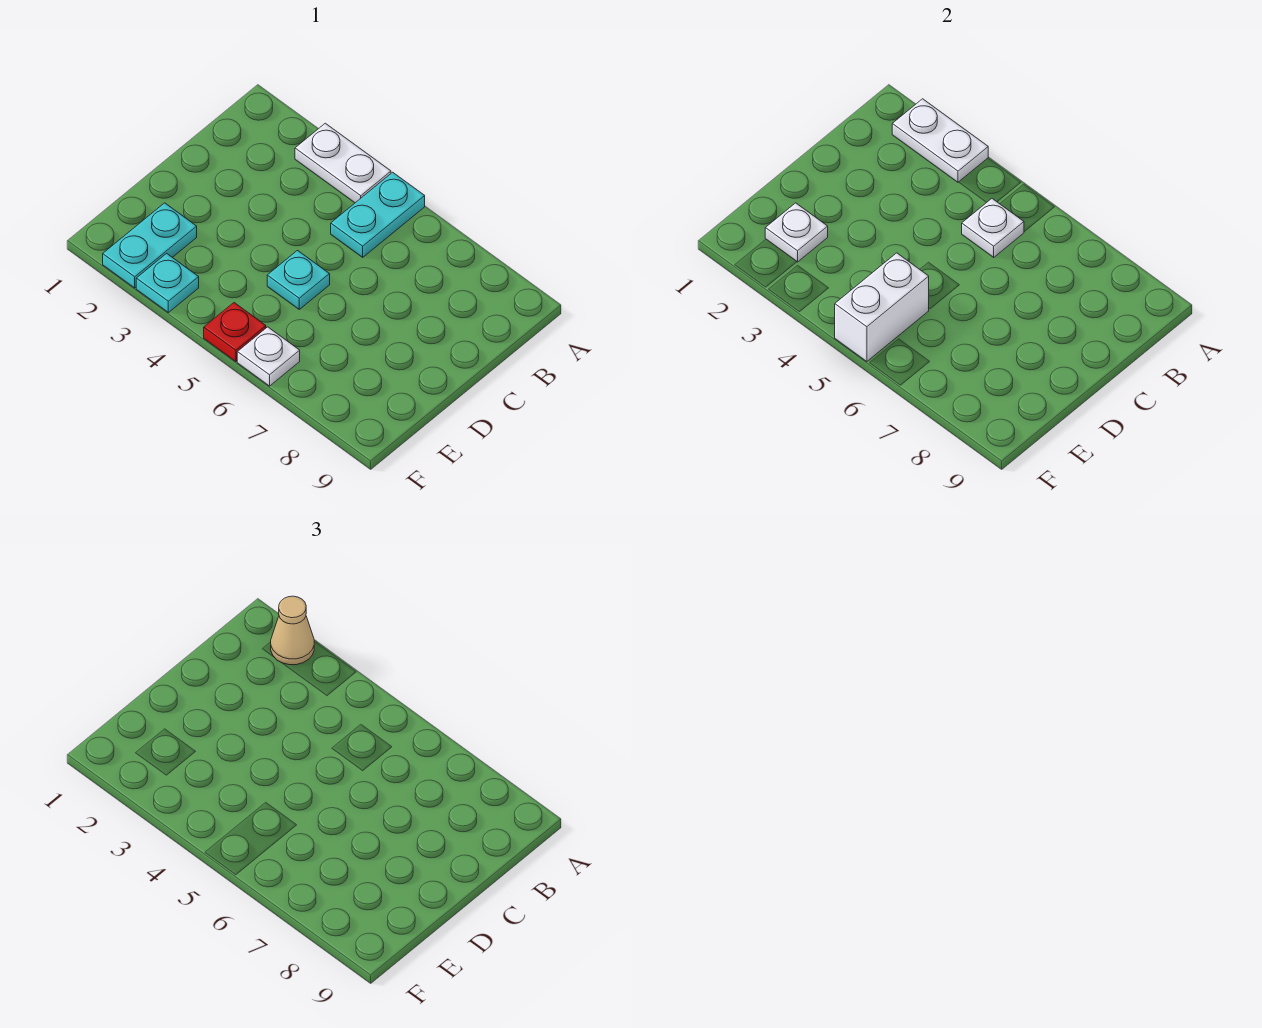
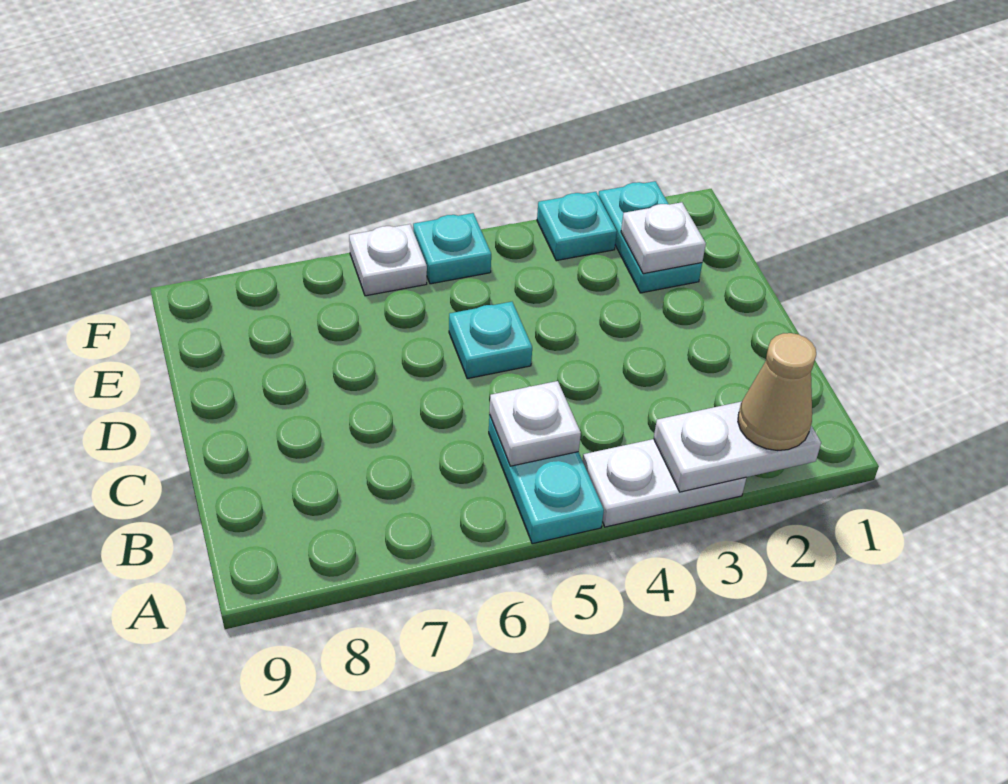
white 1x2 brick [835,253,929,362] -> none
red 1x1 plate [204,303,266,362] -> cyan 1x1 plate [413,213,491,284]

